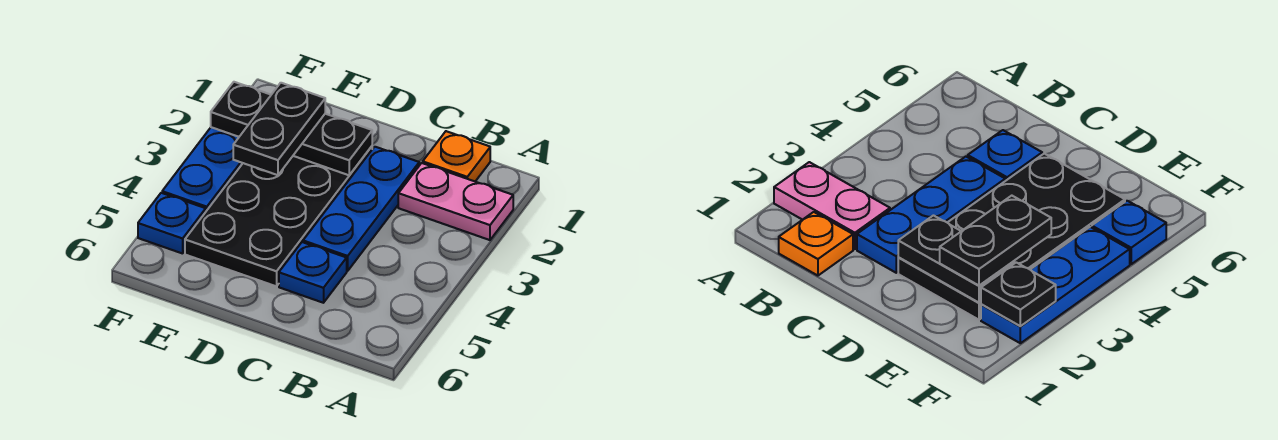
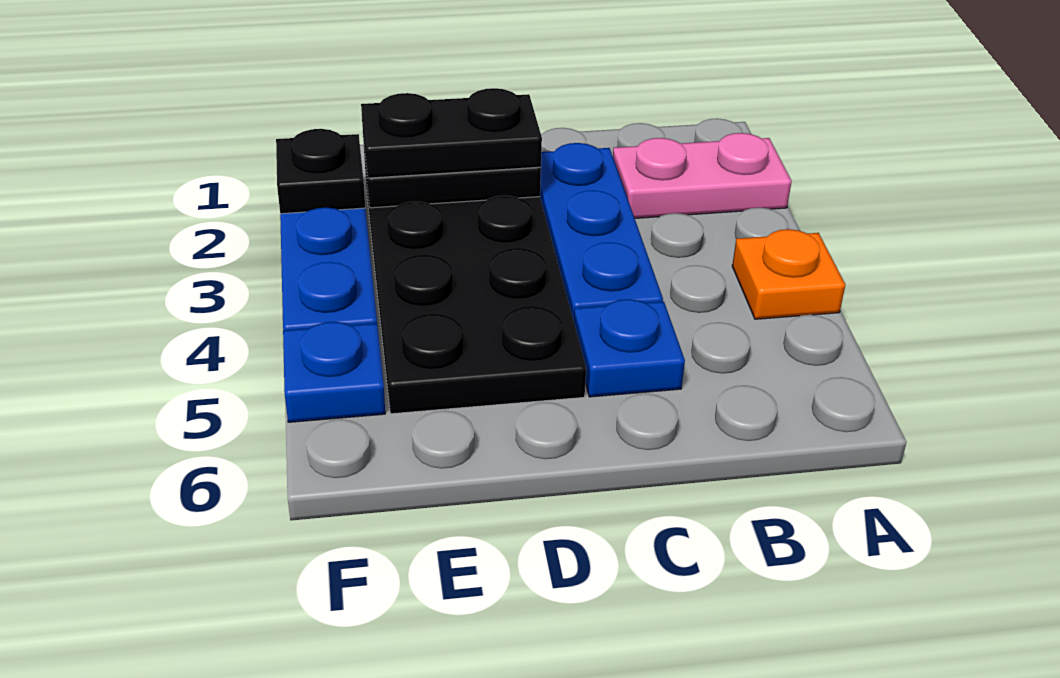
orange 1x1 plate [423,131,490,181] -> orange 1x1 plate moved to [732,229,845,319]
black 1x2 plate [233,83,325,175] -> black 1x2 plate turned to [361,88,542,178]

